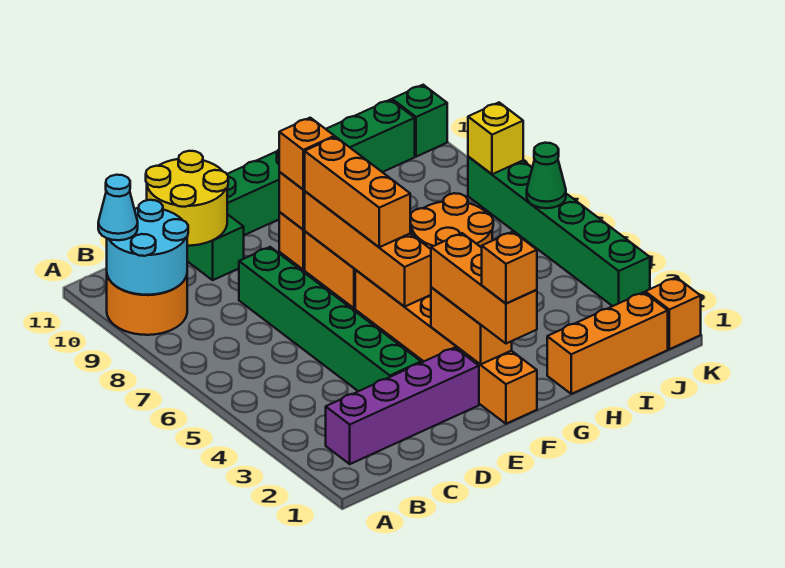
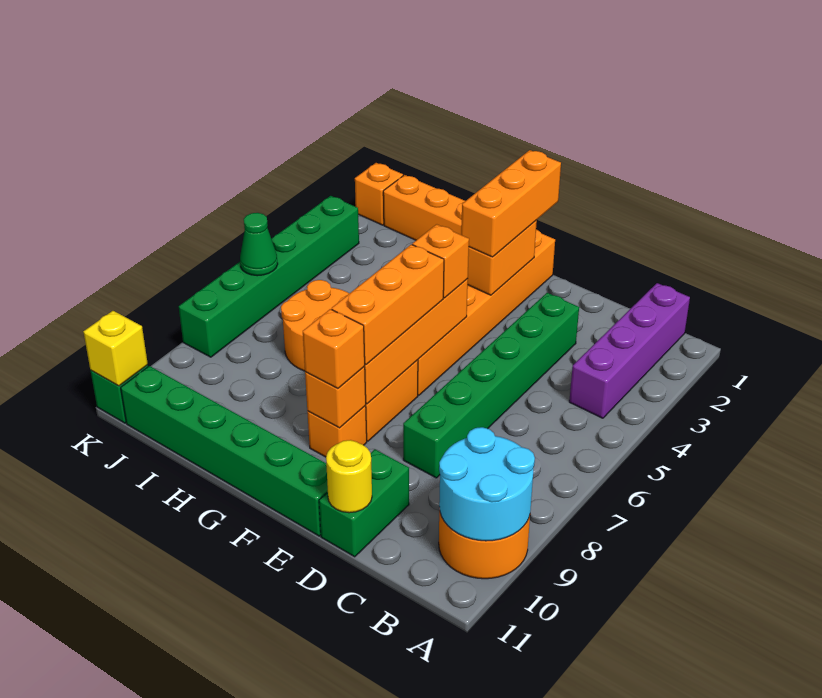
cyan 1x1 cone [98,175,138,240] -> none
purple 1x4 brick [326,348,479,464] -> purple 1x4 brick turned to [569,283,690,418]
yellow 2x2 round brick [146,151,228,246] -> yellow 1x1 round brick [326,440,372,513]
orange 1x1 brick [482,232,537,304] -> orange 1x1 brick moved to [412,224,469,298]
yellow 1x1 brick [468,103,523,174] -> yellow 1x1 brick moved to [83,311,148,386]

